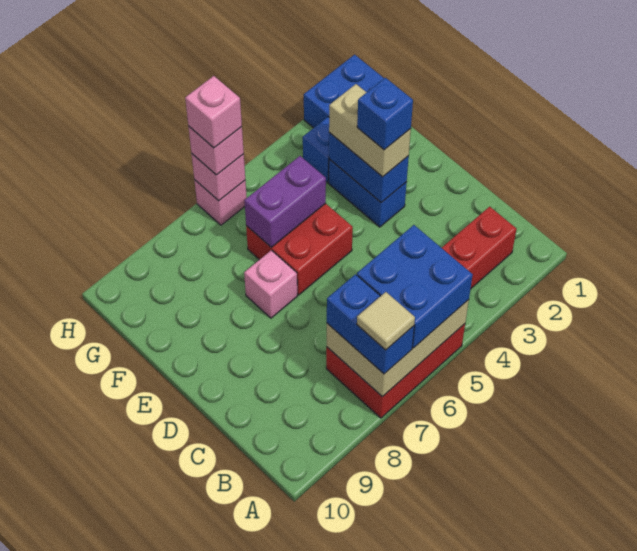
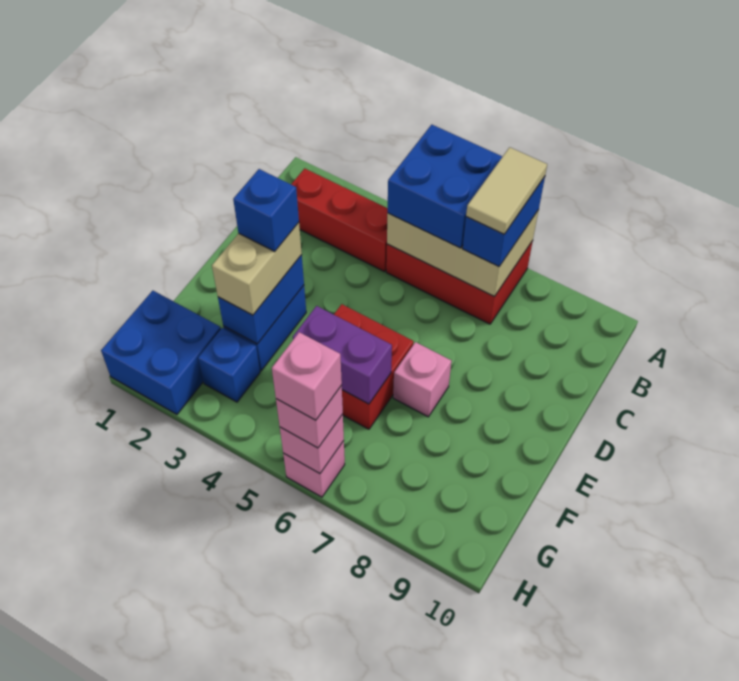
tan 1x1 tile [357,292,415,350] -> tan 1x2 tile [466,147,547,234]

